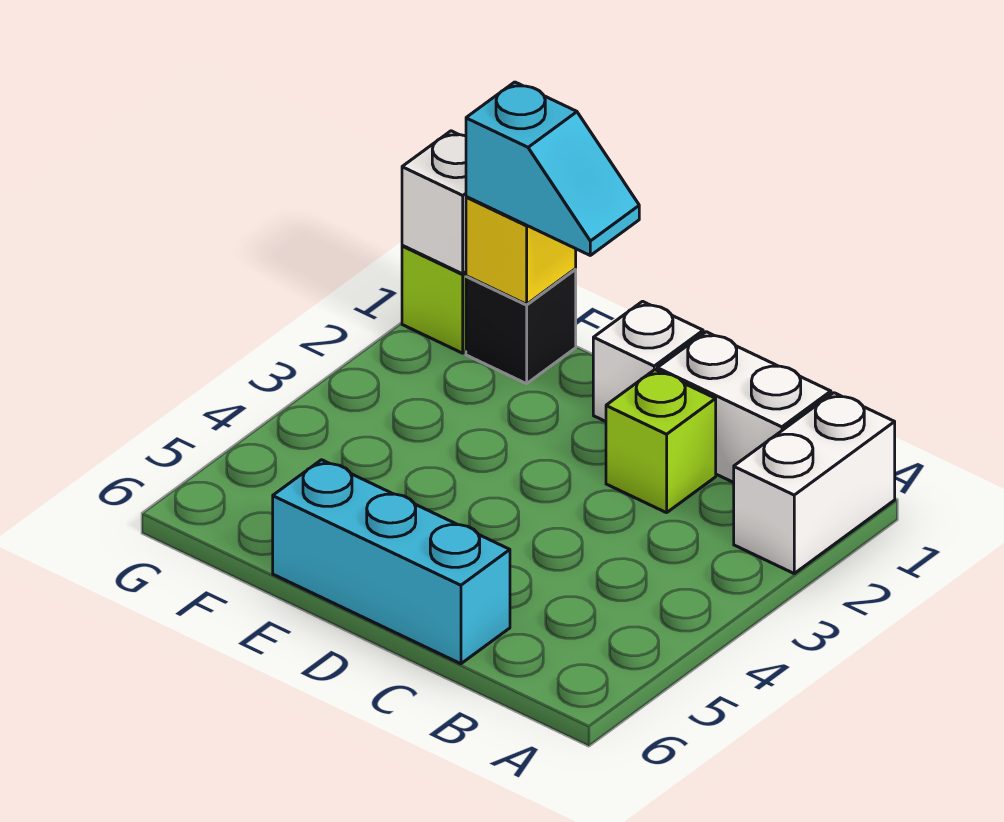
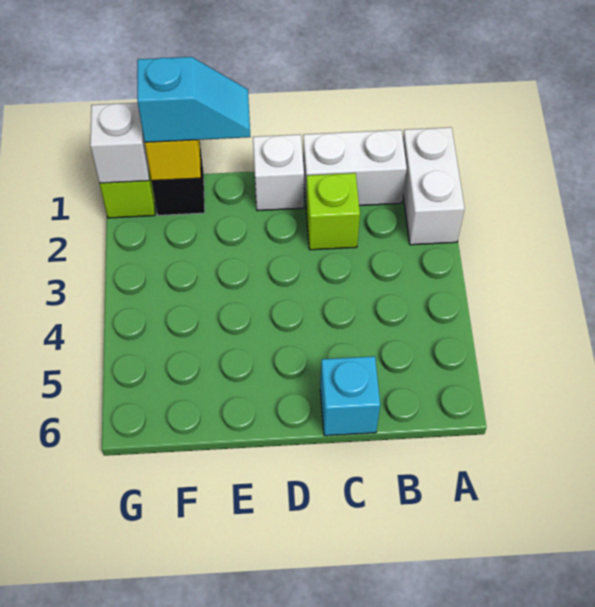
cyan 1x3 brick [273,460,510,664] -> cyan 1x1 brick [320,356,380,436]

